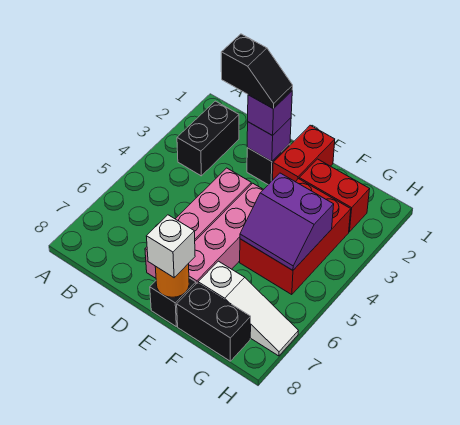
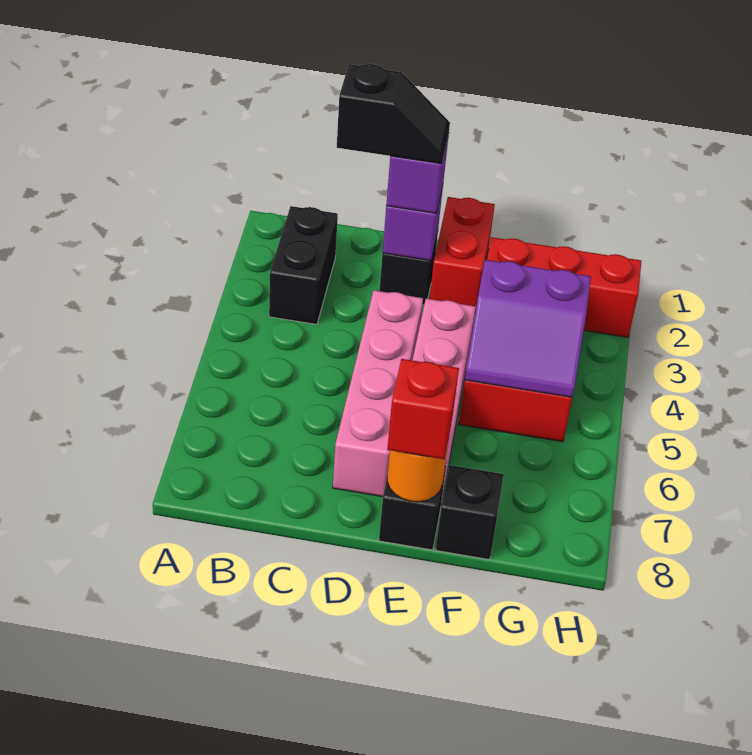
white 1x1 brick [146,215,195,278] -> red 1x1 brick [387,359,459,459]
red 1x2 brick [299,159,370,232] -> red 1x3 brick [487,237,641,337]
white 1x3 slope [198,261,298,356] -> none
black 1x2 brick [177,283,251,361] -> black 1x1 brick [436,465,504,560]

